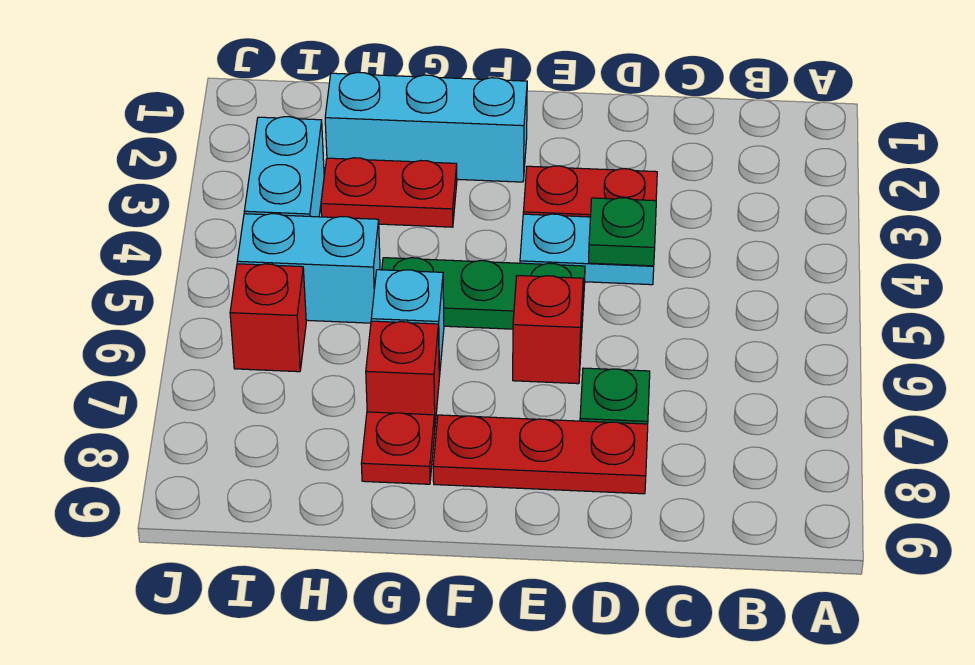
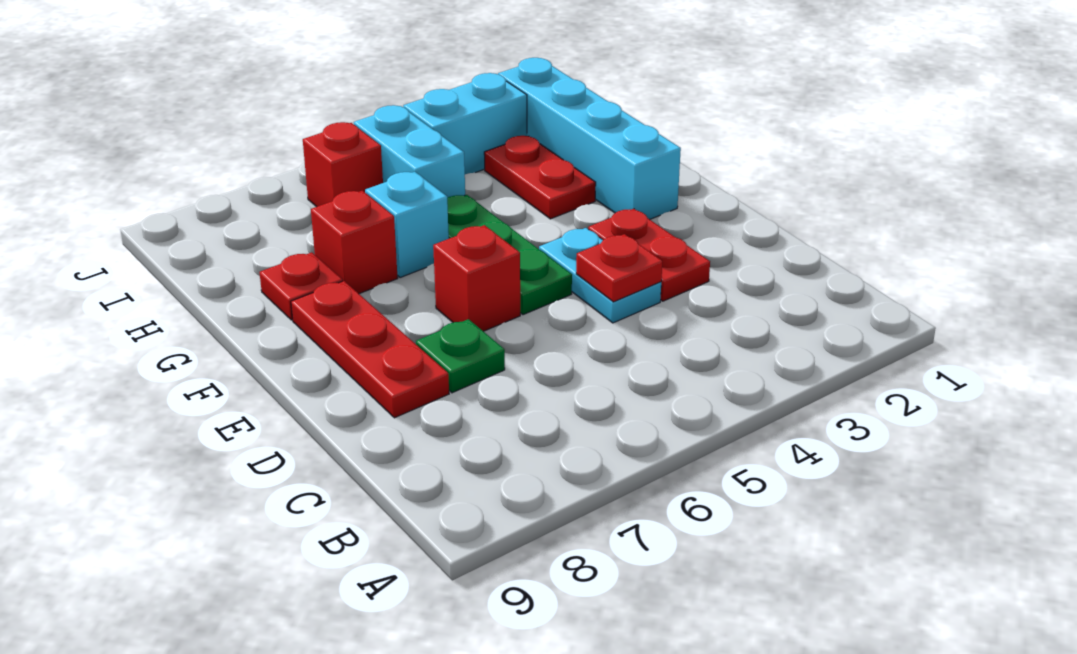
green 1x1 plate [589,198,656,266] -> red 1x1 plate [576,234,662,302]
cyan 1x3 brick [325,72,527,182] -> cyan 1x4 brick [498,58,681,219]

